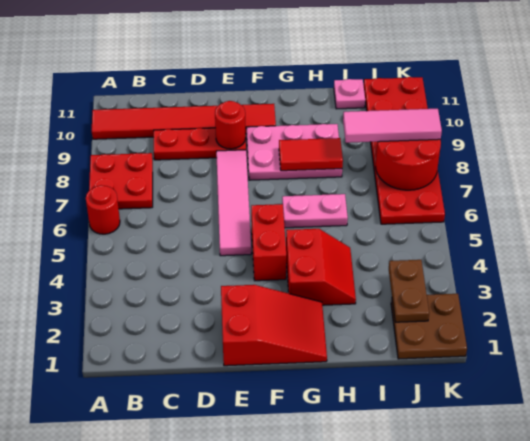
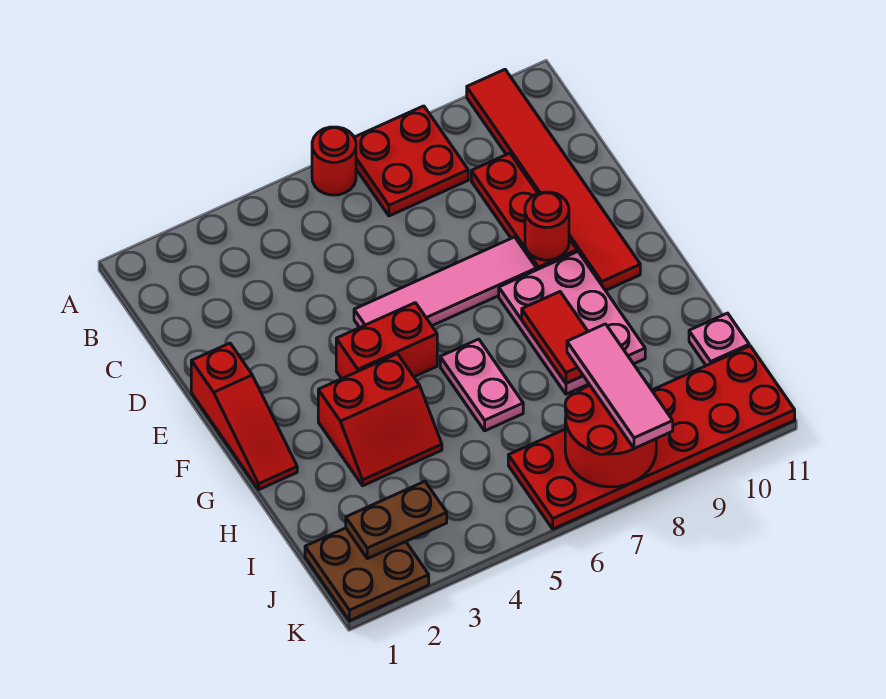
red 2x3 slope [221,285,327,366] -> red 1x3 slope [191,343,297,489]

